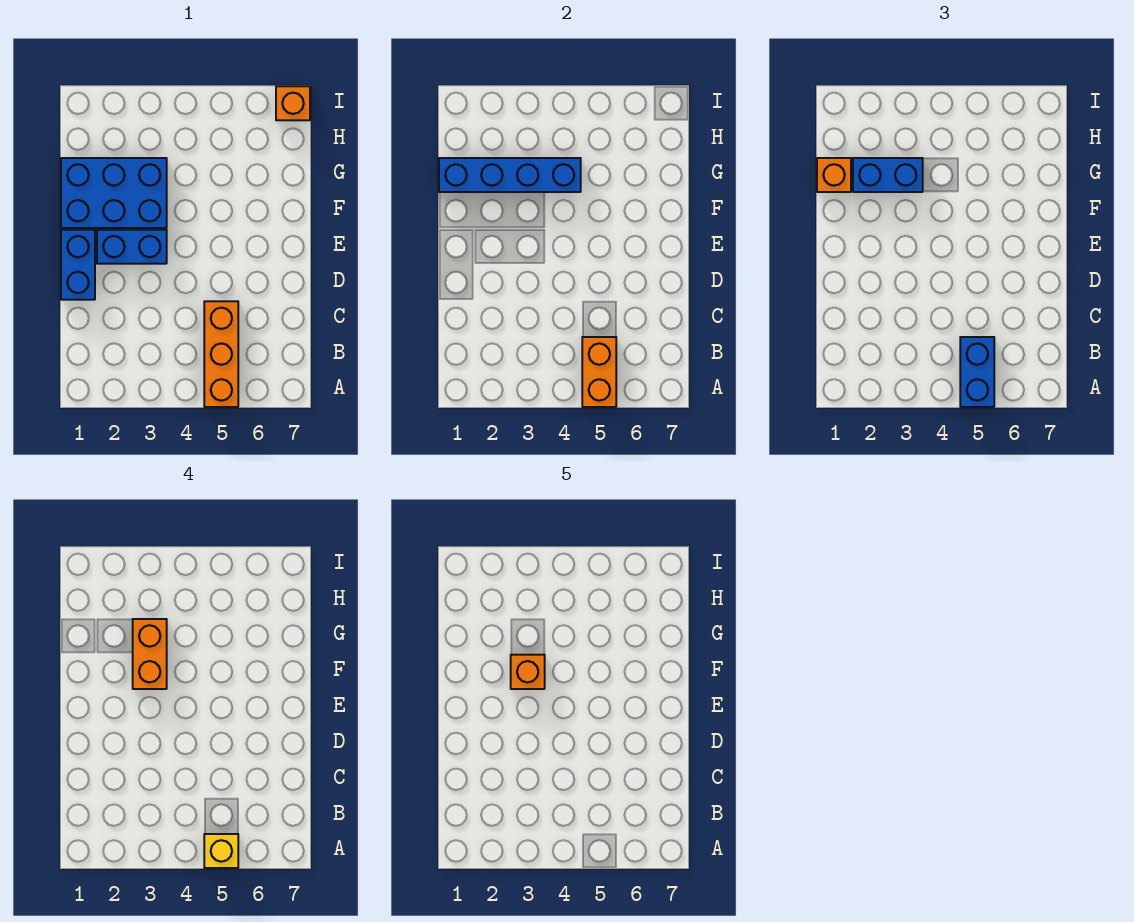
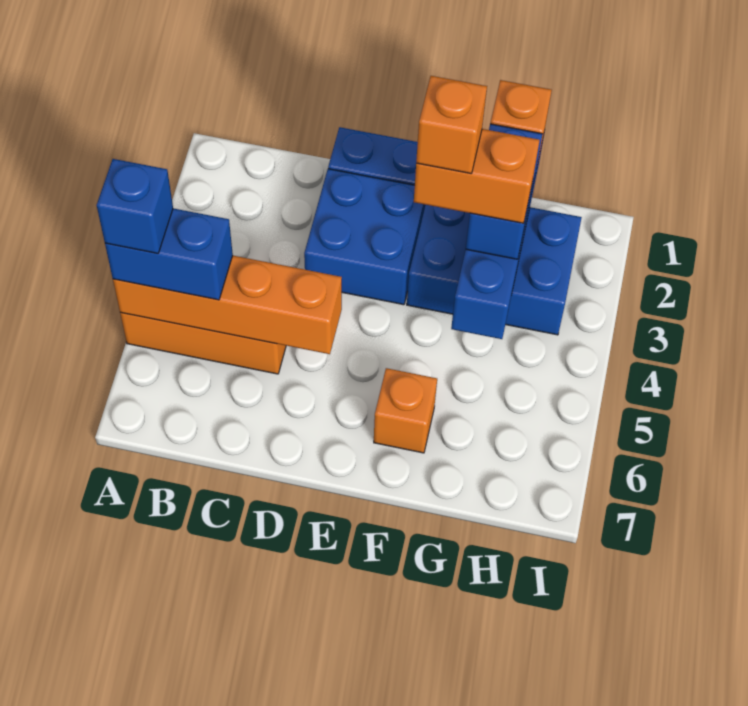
orange 1x2 brick [582,337,616,407] -> orange 1x4 brick [113,256,342,354]
yellow 1x1 brick [204,834,238,868] -> blue 1x1 brick [97,159,173,254]
blue 1x2 brick [97,230,167,264] -> blue 2x2 brick [304,169,425,305]
blue 2x3 brick [61,158,167,228] -> blue 2x3 brick turned to [407,205,582,335]
orange 1x1 brick [276,86,310,120] -> orange 1x1 brick moved to [374,368,437,453]

